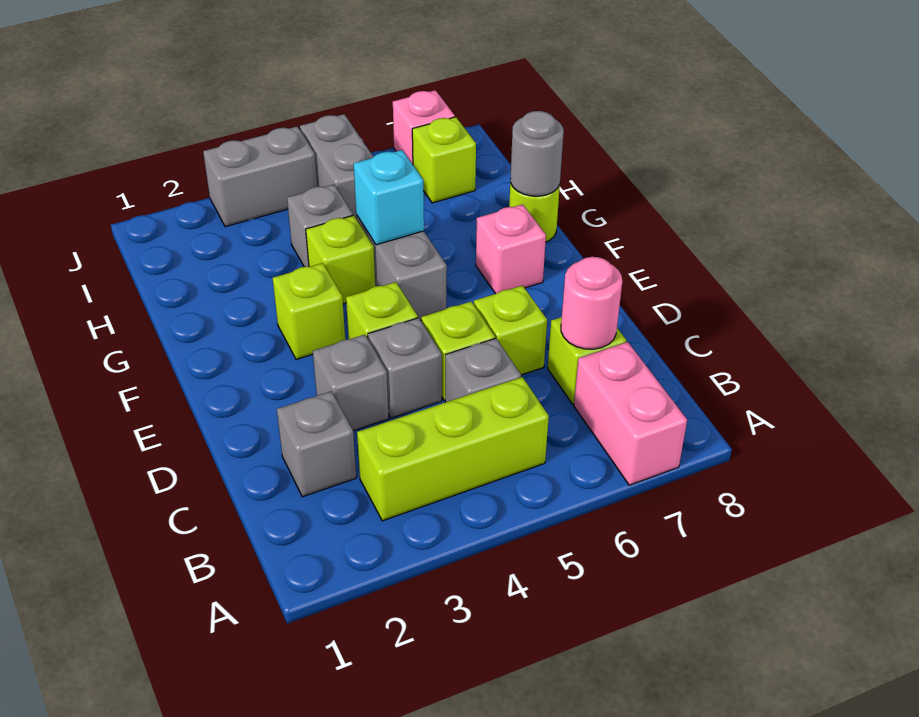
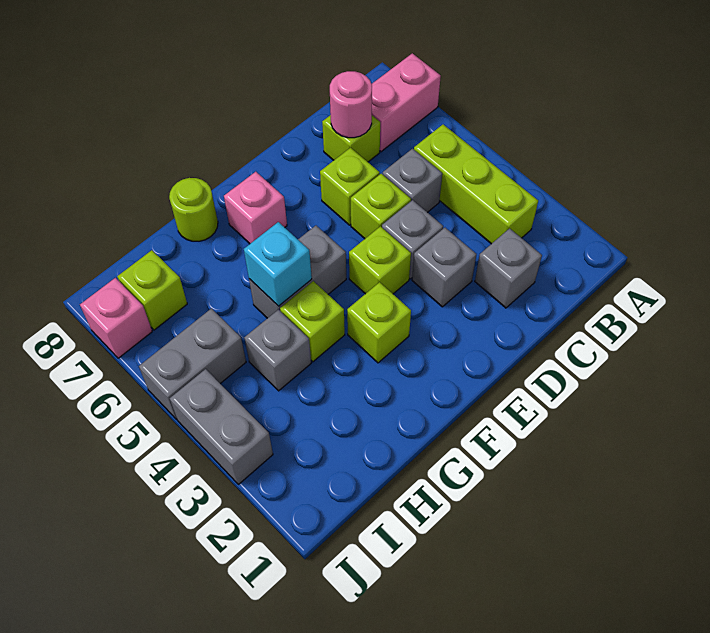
grey 1x1 round brick [510,111,564,196] -> none

